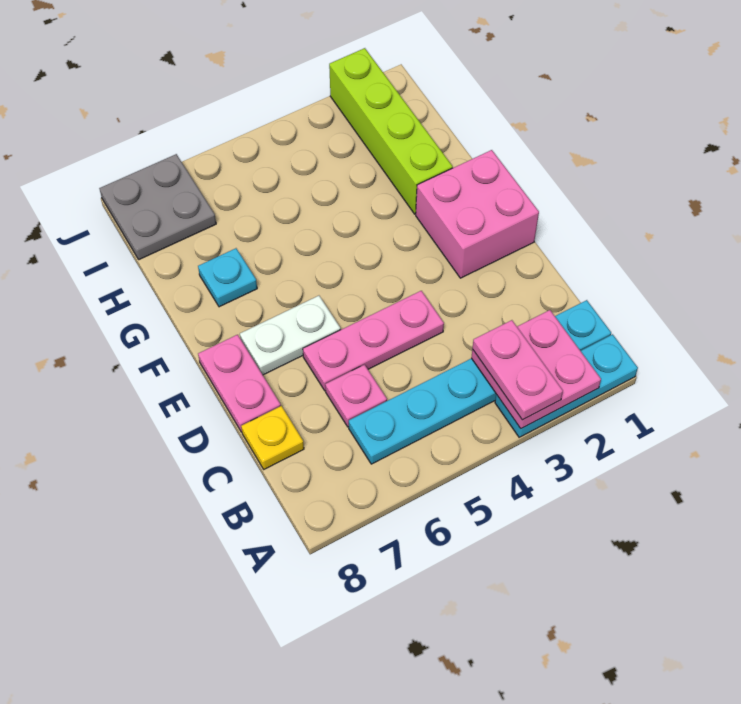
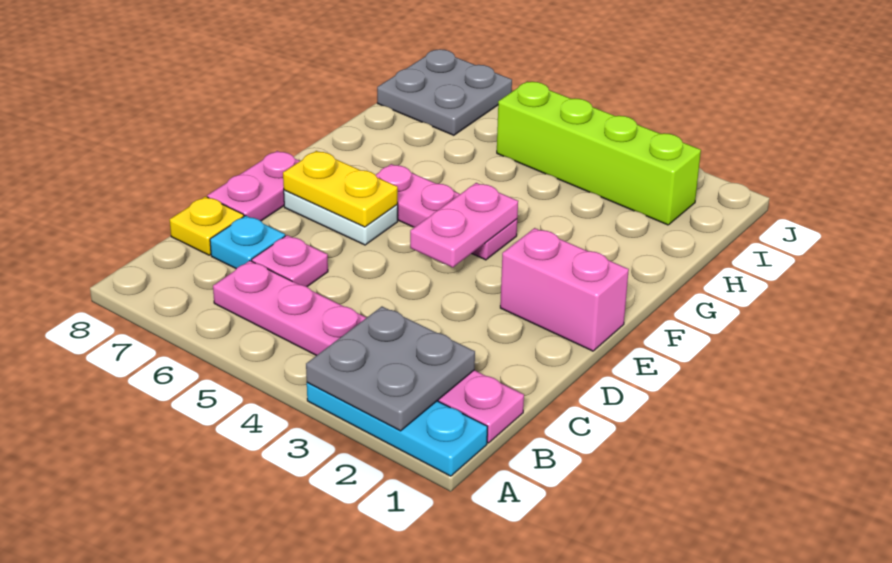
pink 2x2 plate [471,310,601,429] -> grey 2x2 plate [306,307,475,431]
pink 1x2 plate [472,320,563,420] -> pink 1x2 plate moved to [410,183,518,267]
cyan 1x6 plate [349,300,611,464] -> pink 1x6 plate [213,261,524,443]
pink 1x3 plate [303,291,444,391] -> pink 1x3 plate moved to [376,164,517,260]
pink 2x2 brick [416,150,539,278] -> pink 1x2 brick [500,228,629,351]
none -> yellow 1x2 plate [283,151,398,227]
lime 1x4 brick [329,48,453,214] -> lime 1x4 brick turned to [497,82,701,225]
cyan 1x1 plate [198,248,257,307] -> cyan 1x1 plate moved to [210,216,285,268]

